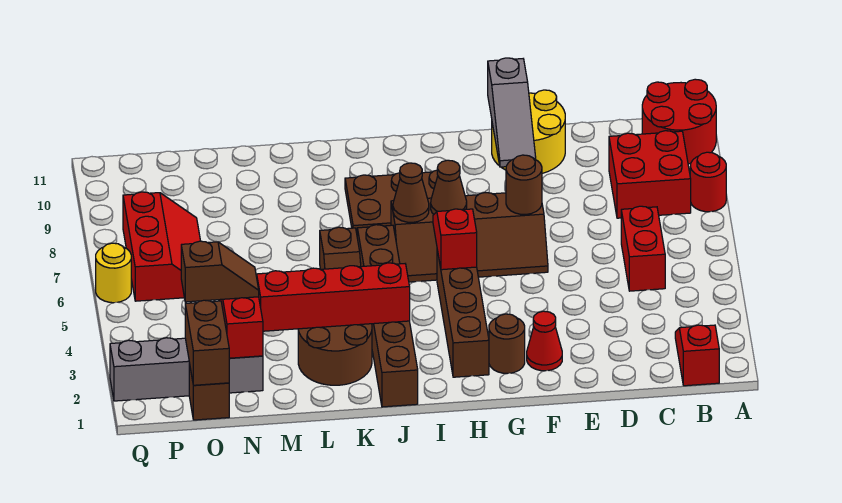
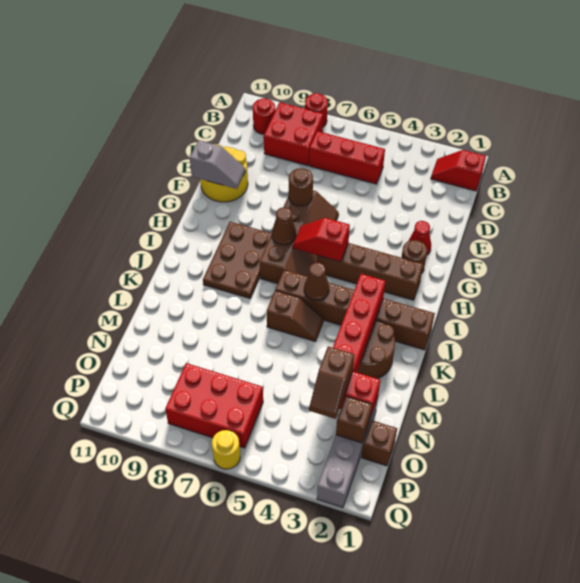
red 2x2 round brick [642,79,716,164] -> red 1x1 round brick [253,98,275,134]
red 1x2 brick [621,206,665,291] -> red 1x3 brick [309,131,385,184]
grey 1x3 slope [488,58,536,167] -> grey 1x2 slope [190,140,245,189]
brown 1x1 cone [393,163,429,222] -> brown 1x1 cone moved to [304,263,329,301]
brown 1x2 slope [181,241,259,302] -> brown 1x2 slope turned to [309,346,354,419]
brown 1x2 brick [185,300,230,385] -> brown 1x1 brick [336,396,372,443]
red 2x3 slope [123,192,200,301] -> red 2x3 brick [165,363,263,448]

